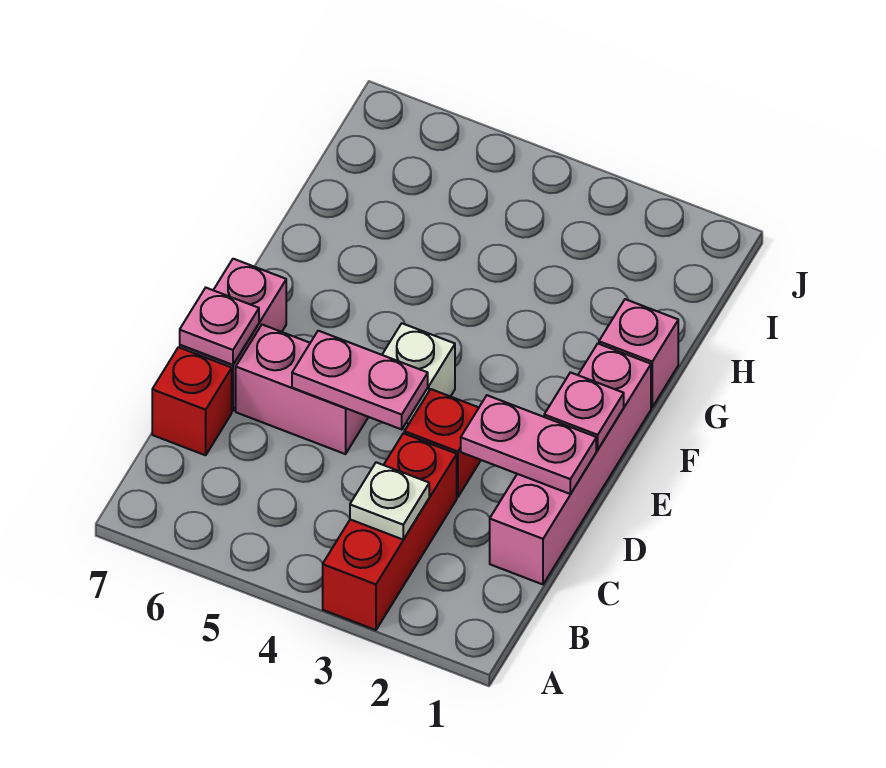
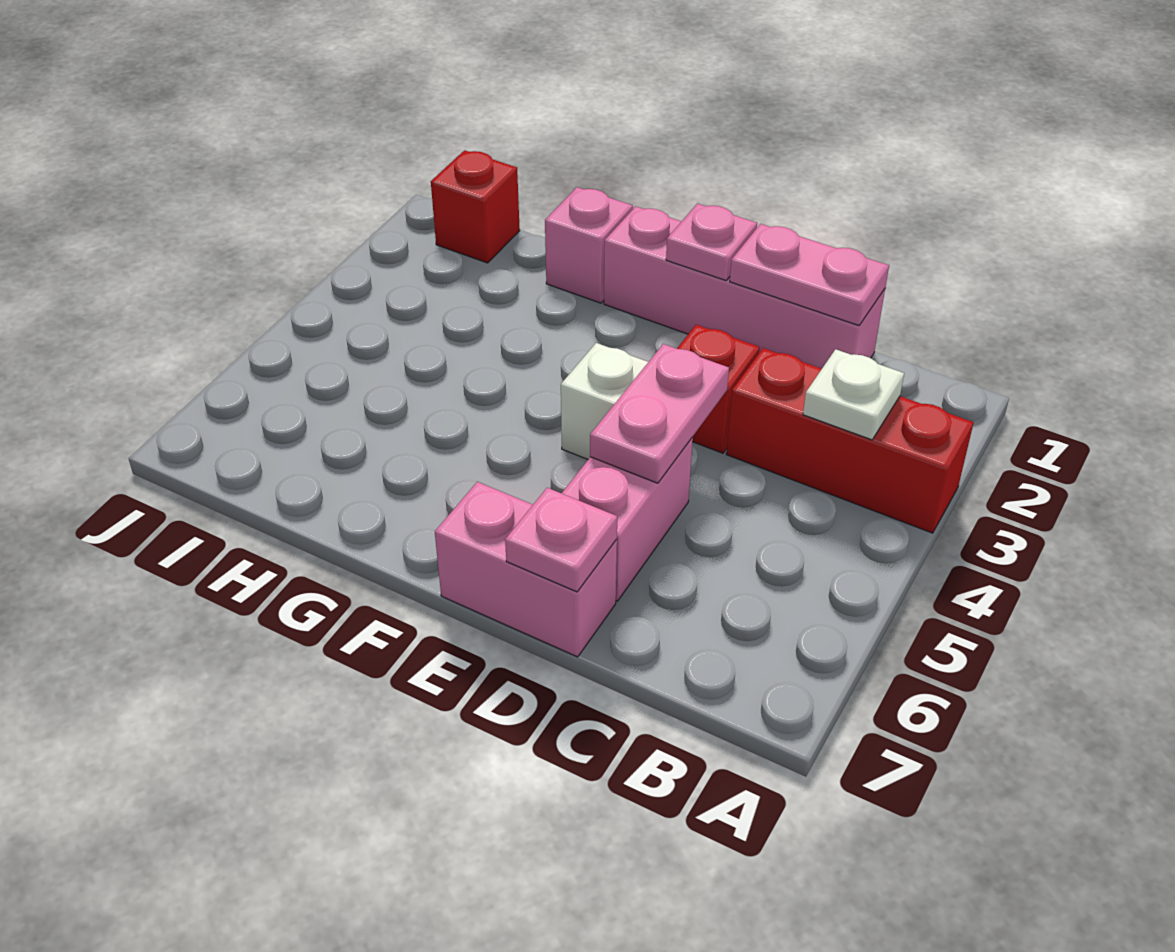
red 1x1 brick [152,347,232,455] -> red 1x1 brick moved to [431,150,520,263]
pink 1x2 plate [461,395,596,494] -> pink 1x2 plate turned to [730,224,889,325]

